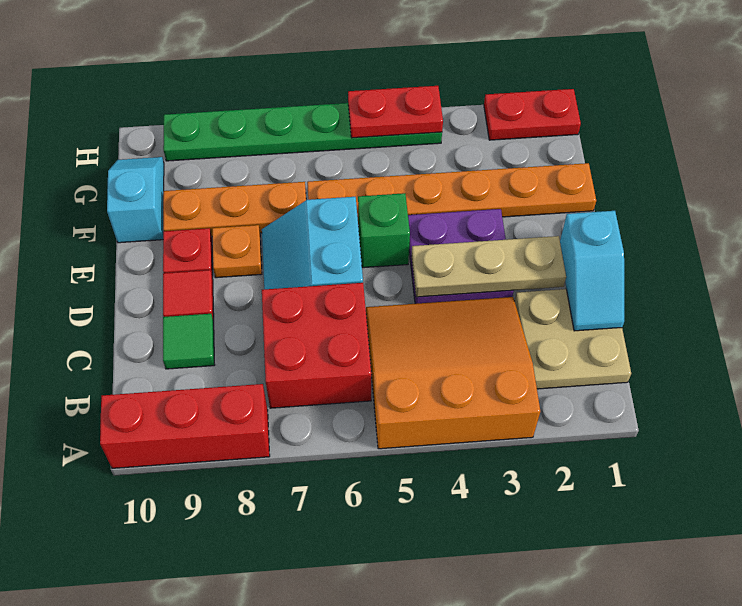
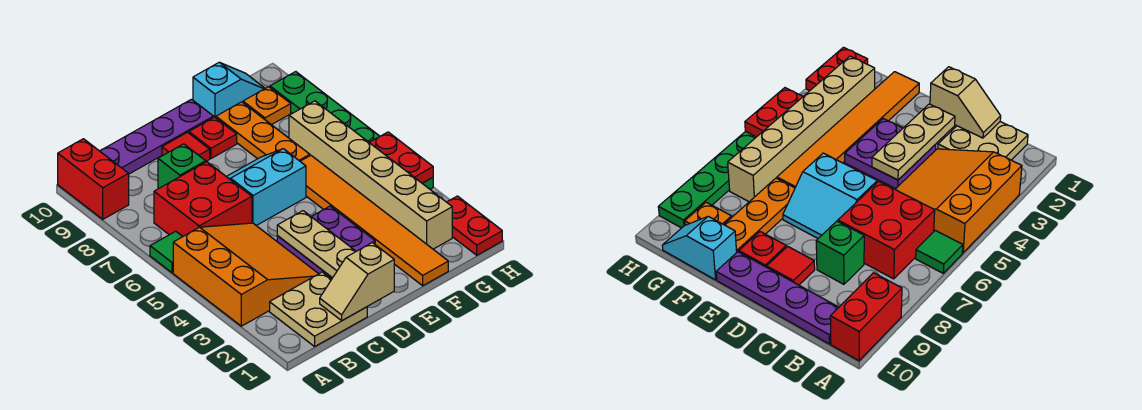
red 1x3 brick [100,384,270,468] -> red 1x2 brick [58,139,129,219]
none -> purple 1x4 plate [100,99,214,174]
cyan 1x2 slope [560,211,624,331] -> tan 1x2 slope [320,243,394,321]
green 1x1 tile [163,314,214,369] -> green 1x1 tile moved to [150,231,183,273]
green 1x1 brick [358,193,410,268] -> green 1x1 brick moved to [158,144,206,189]
orange 1x1 plate [212,225,262,278] -> orange 1x1 plate moved to [243,87,291,125]
orange 1x6 plate [307,163,596,226] -> orange 1x6 tile [300,155,448,286]
none -> tan 1x6 brick [289,101,452,249]

